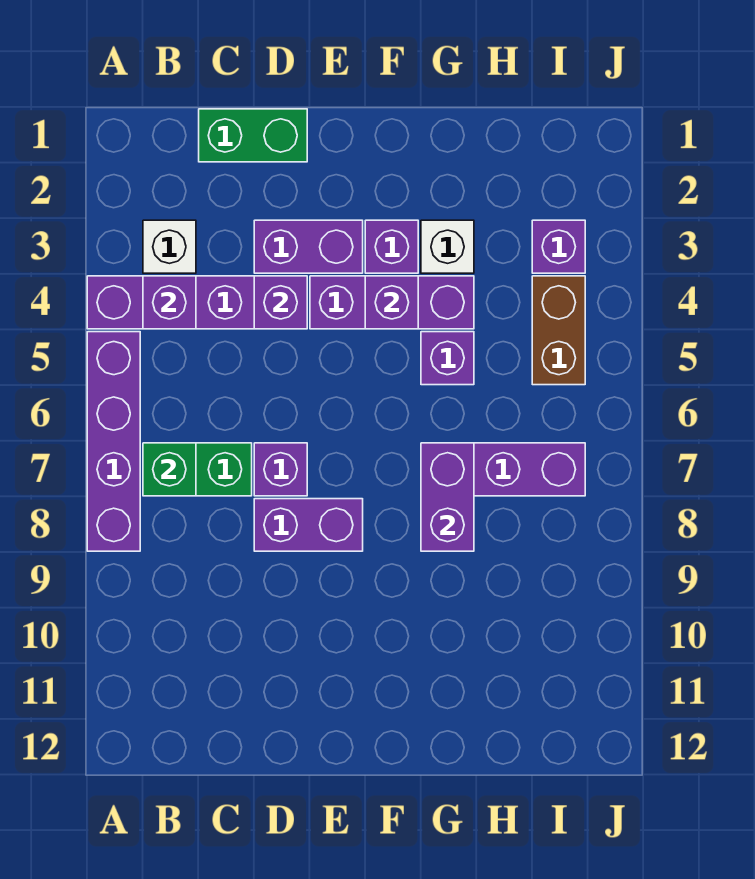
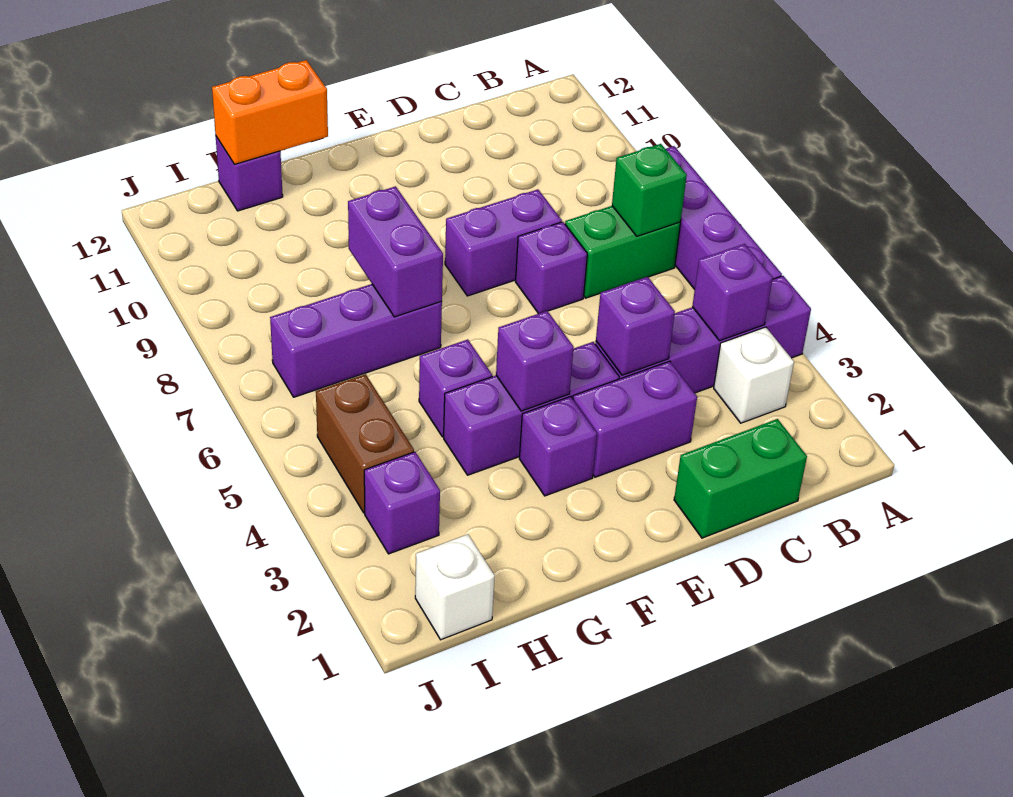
white 1x1 brick [421,220,474,273] -> white 1x1 brick moved to [415,534,495,640]
none -> orange 1x2 brick [212,60,328,164]
none -> purple 1x1 brick [216,137,283,211]

